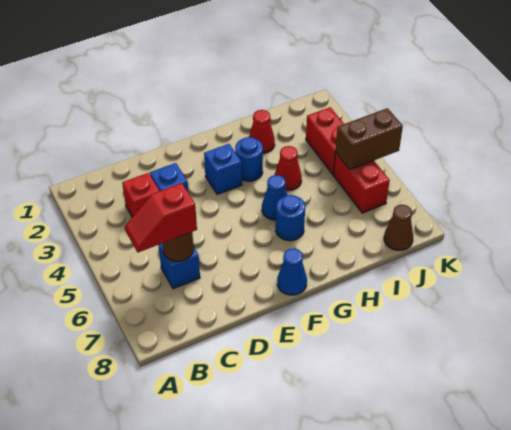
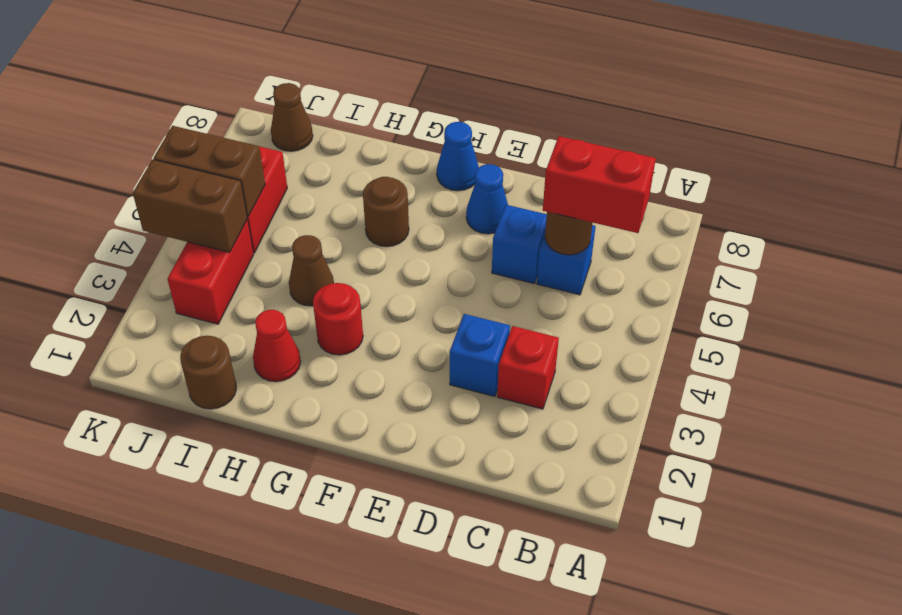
red 1x2 slope [125,183,197,252] -> red 1x2 brick [543,136,656,233]
blue 1x1 brick [204,144,242,194] -> blue 1x1 brick moved to [492,205,547,284]
blue 1x1 round brick [235,137,263,181] -> red 1x1 round brick [313,283,363,355]
blue 1x1 cone [262,175,287,220] -> blue 1x1 cone moved to [466,164,508,234]
blue 1x1 round brick [276,195,305,241] -> brown 1x1 round brick [363,177,409,247]
red 1x1 cone [275,146,302,190] -> brown 1x1 cone [289,235,334,306]
none -> brown 1x1 round brick [180,336,236,409]
none -> brown 1x2 brick [133,160,247,252]

